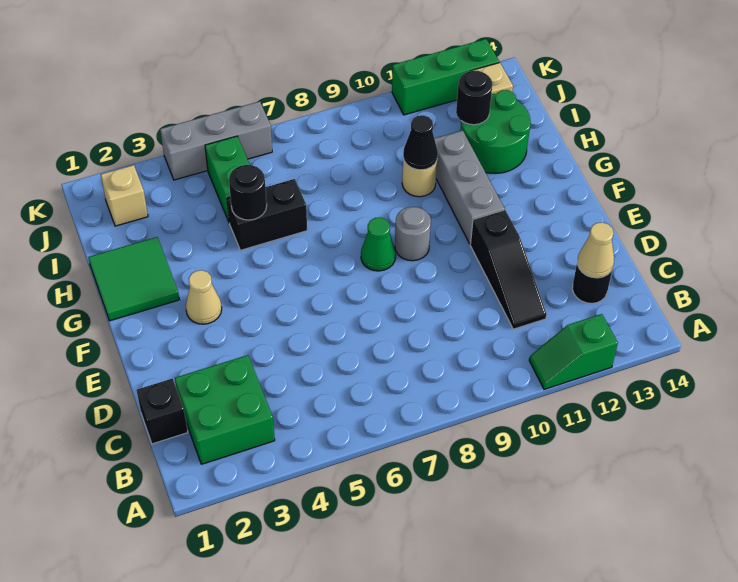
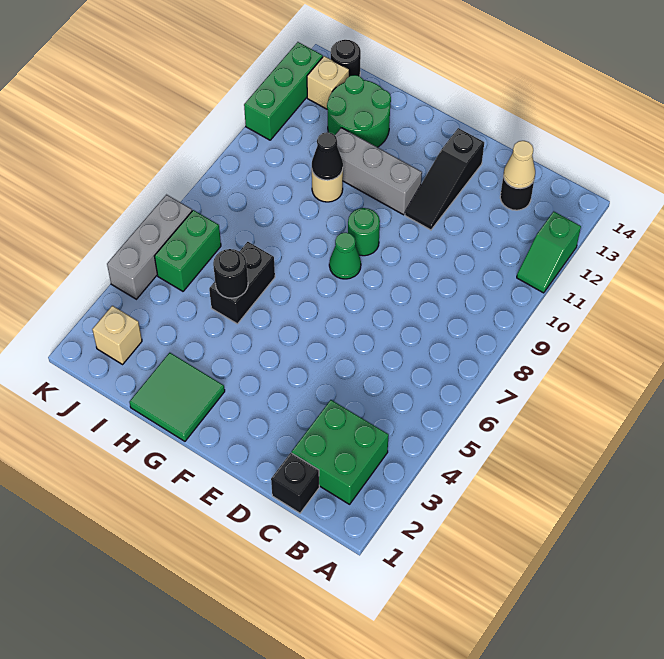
black 1x3 slope [470,210,547,329] -> black 1x3 slope turned to [405,128,484,230]
tan 1x1 cone [186,270,222,324] -> none
grey 1x1 round brick [395,207,431,261] -> green 1x1 round brick [348,208,380,256]
green 1x2 brick [205,136,250,222] -> green 1x2 brick turned to [154,210,221,291]
black 1x1 round brick [456,71,493,125] -> black 1x1 round brick moved to [331,40,361,76]

